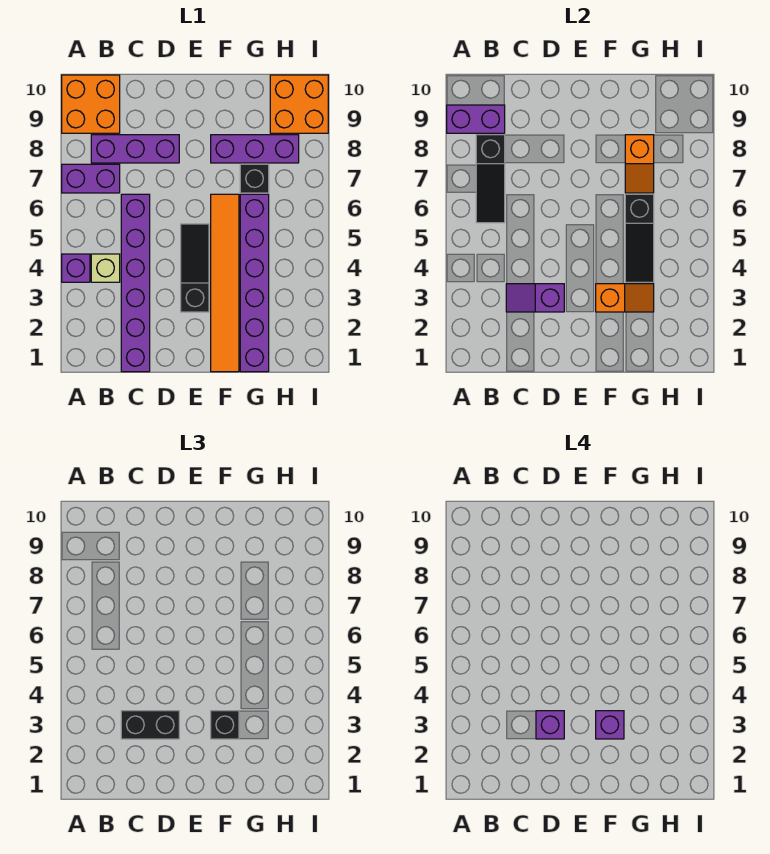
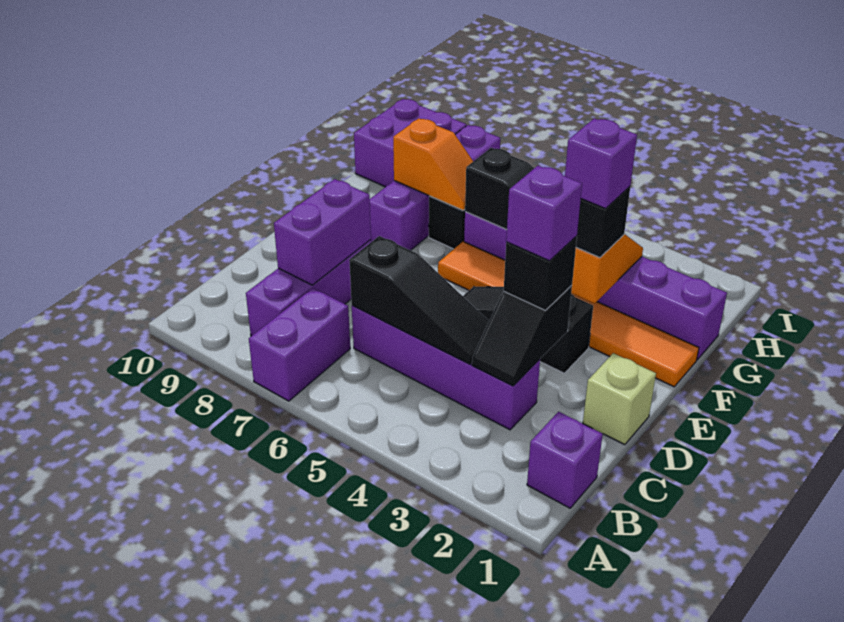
purple 1x1 brick [62,254,90,282] -> purple 1x1 brick moved to [527,412,603,508]
orange 2x2 brick [62,75,120,133] -> none
purple 1x2 brick [447,105,505,133] -> purple 1x2 brick moved to [274,179,371,285]
tan 1x1 brick [91,254,120,282] -> tan 1x1 brick moved to [583,353,656,445]
black 1x3 slope [476,135,505,223] -> black 1x3 slope moved to [349,236,489,364]
purple 1x6 brick [121,194,150,372] -> purple 1x4 brick [352,305,540,430]
purple 1x2 slope [506,284,564,312] -> black 1x2 slope [472,285,572,386]
black 1x2 brick [121,711,179,739] -> black 1x1 brick [504,236,577,310]
purple 1x3 brick [211,135,299,163] -> purple 1x4 brick [370,125,500,250]
orange 2x2 brick [270,75,328,133] -> purple 2x2 brick [354,99,466,187]

